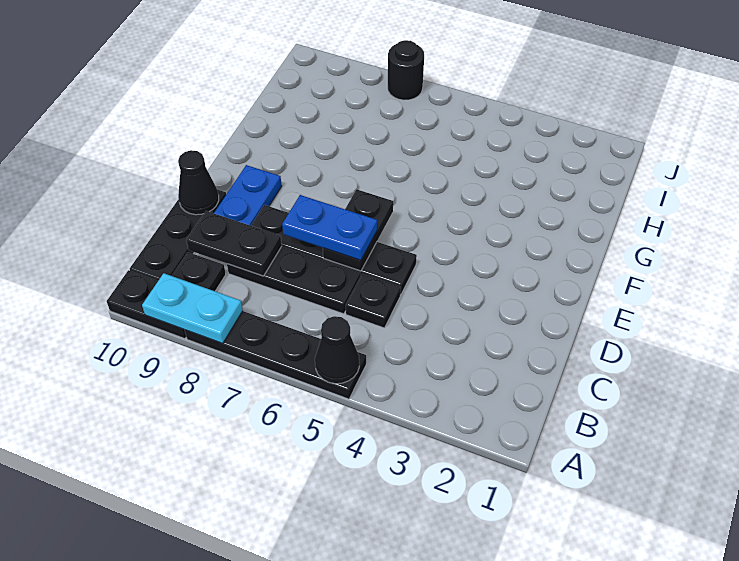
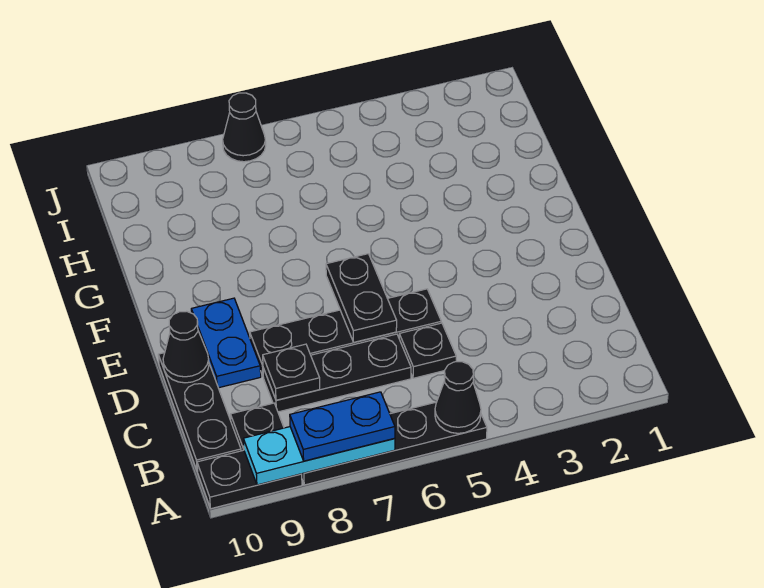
cyan 1x2 plate [142,273,243,343] -> cyan 1x3 plate [243,427,395,485]
black 1x2 plate [186,211,282,276] -> black 1x1 plate [263,344,320,400]
blue 1x2 plate [282,195,377,260] -> blue 1x2 plate moved to [290,392,395,461]
black 1x1 round brick [387,40,424,100] -> black 1x1 cone [223,93,266,162]

